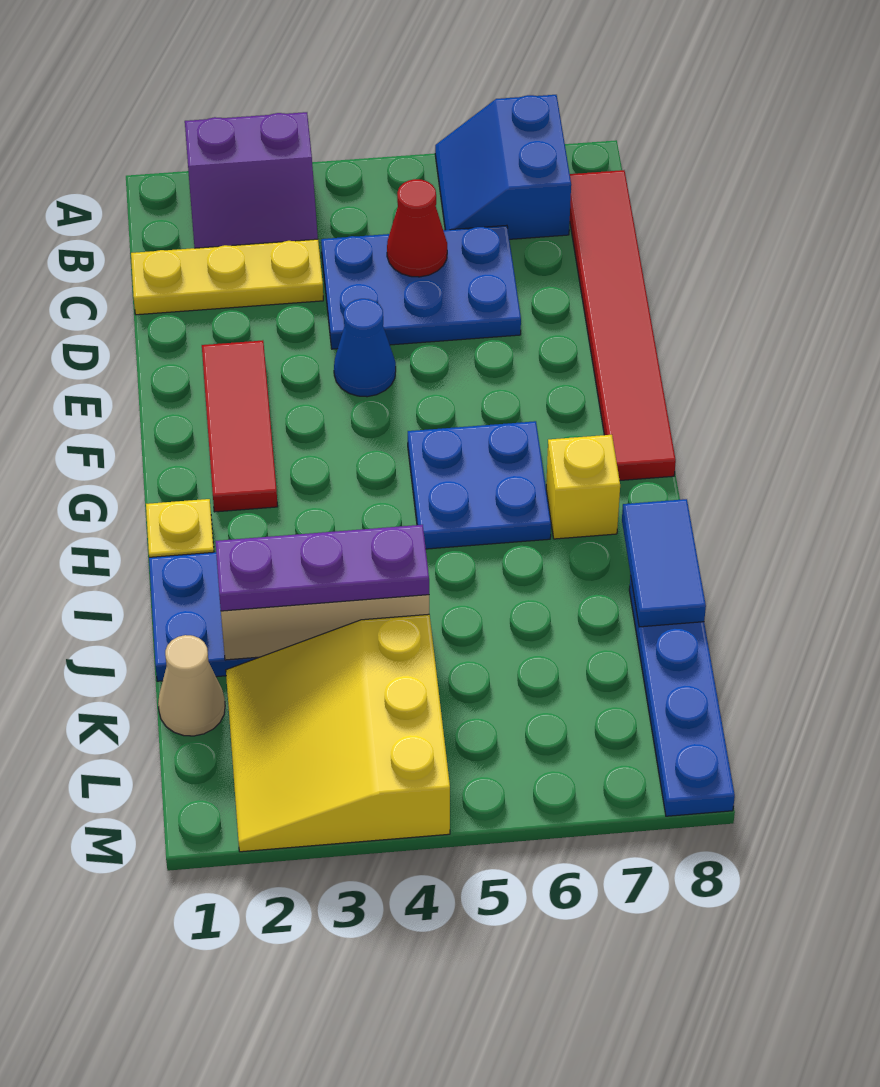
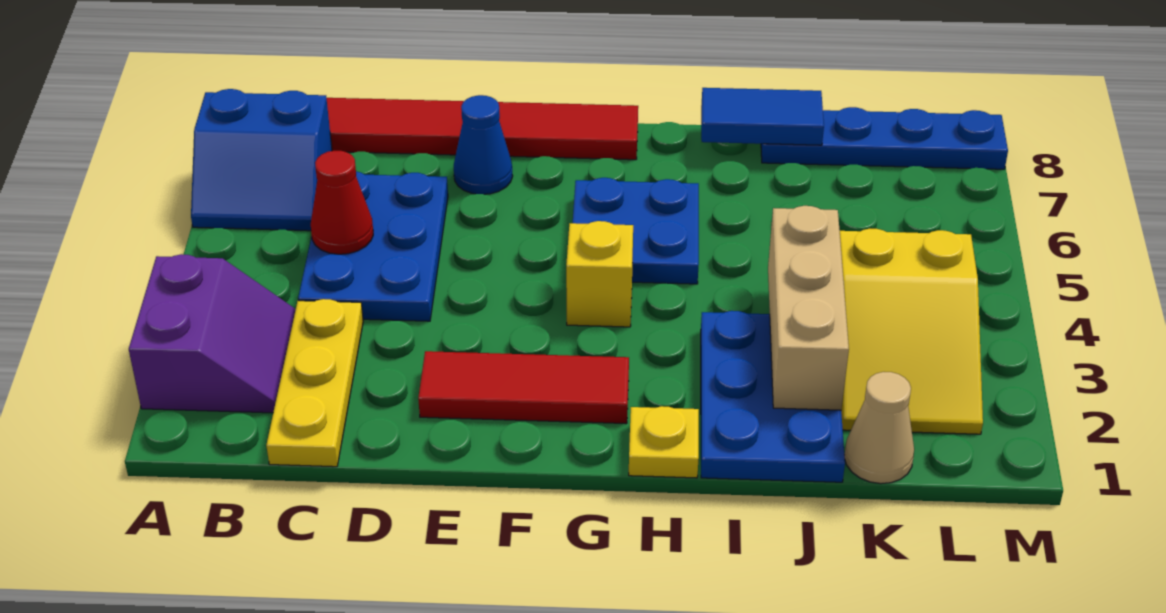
blue 1x1 cone [334,299,396,397] -> blue 1x1 cone moved to [454,95,513,194]
yellow 1x1 brick [546,435,620,539] -> yellow 1x1 brick moved to [566,221,633,327]
purple 1x3 plate [215,525,429,611] -> none
yellow 3x3 slope [226,614,450,852] -> yellow 2x3 slope [840,229,983,434]

